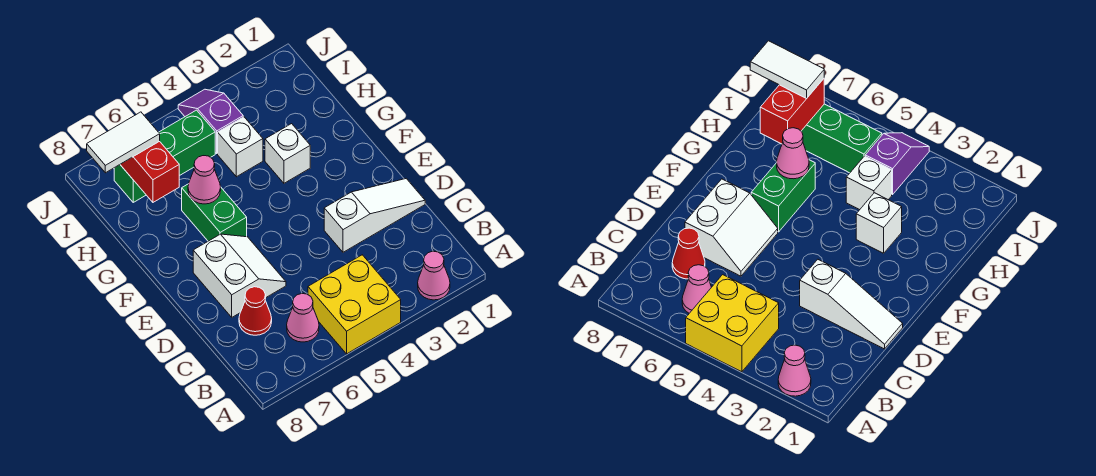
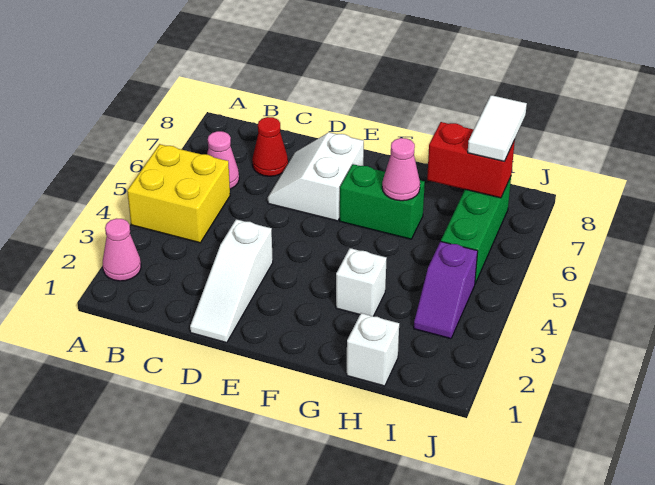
white 2x2 slope [193,234,286,317] -> white 2x2 slope turned to [268,132,364,221]
white 1x1 brick [218,117,263,177] -> white 1x1 brick moved to [347,313,399,386]
purple 1x2 slope [178,89,243,153] -> purple 1x2 slope turned to [414,241,478,339]

